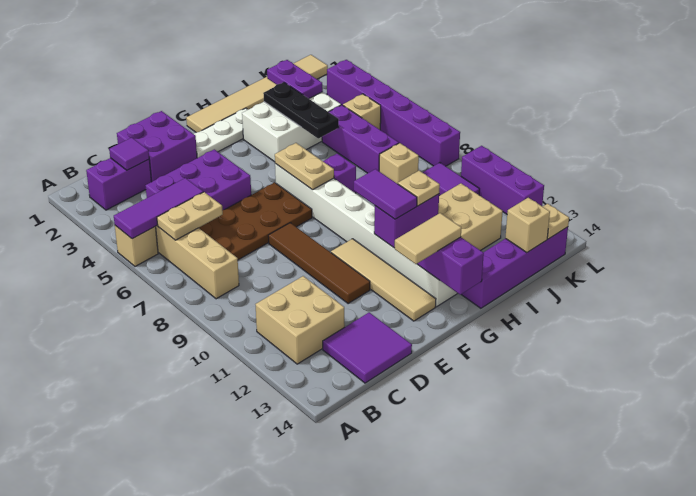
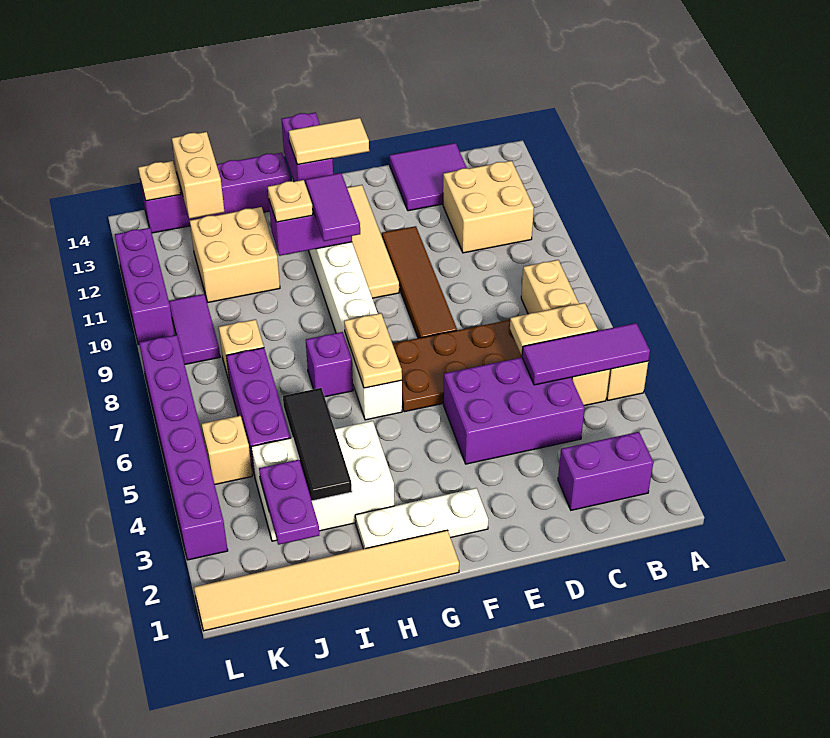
purple 1x1 tile [109,138,149,170] -> none
purple 2x2 brick [117,111,197,181] -> none
black 1x3 plate [263,82,339,138] -> black 1x3 tile [283,388,352,501]
tan 1x1 brick [505,198,550,253] -> tan 1x2 brick [172,132,224,219]

